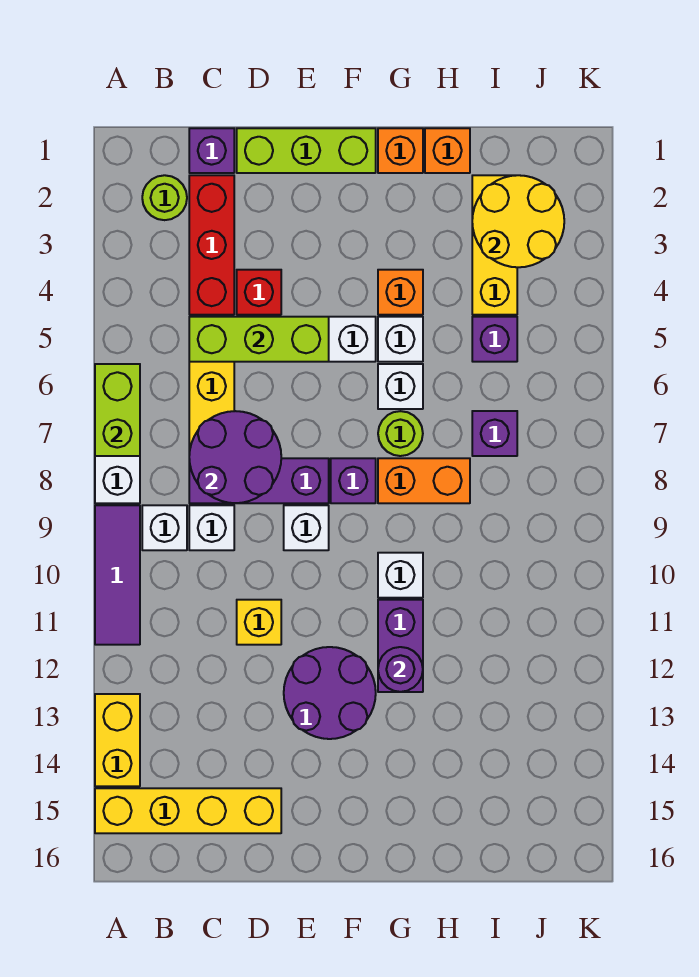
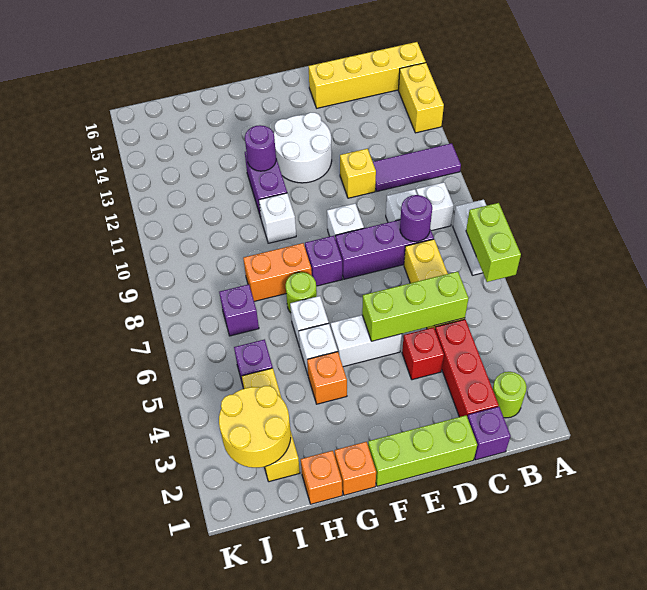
purple 1x3 tile [95,505,140,645] -> purple 1x3 tile turned to [373,143,461,191]
purple 2x2 round brick [189,411,281,503] -> purple 1x1 round brick [400,195,432,242]
purple 2x2 round brick [284,647,376,739] -> white 2x2 round brick [274,113,332,183]

